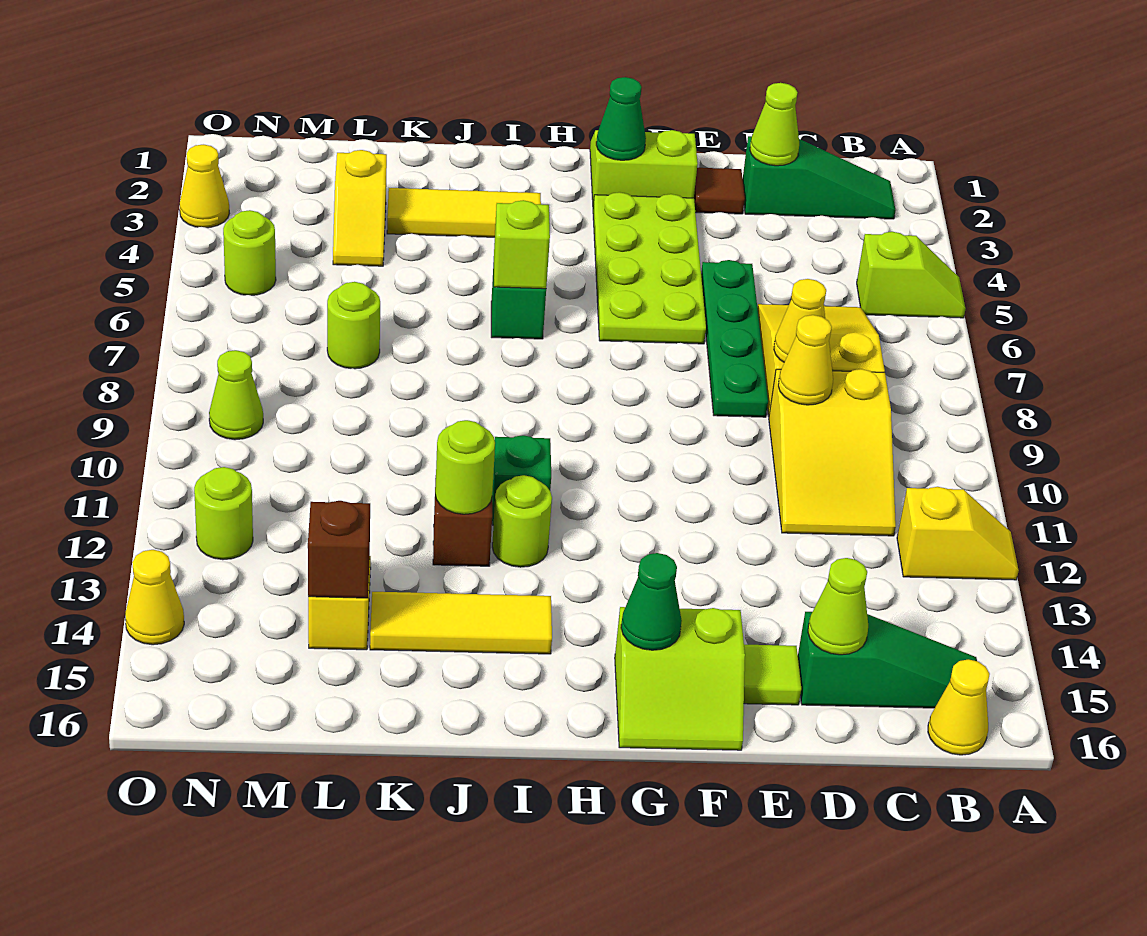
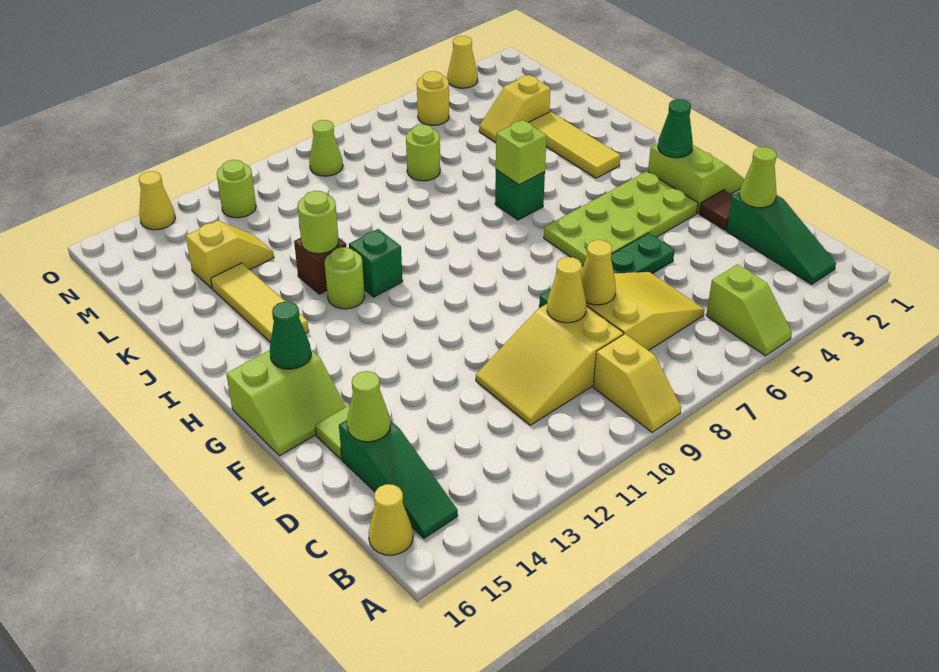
yellow 1x2 slope [897,487,1019,580] -> yellow 1x2 slope moved to [593,334,681,432]
lime 2x2 slope [615,607,745,750] -> lime 2x2 slope turned to [226,350,346,456]
brown 1x1 brick [308,501,370,598] -> none
lime 1x1 round brick [223,210,276,295] -> yellow 1x1 round brick [417,71,449,125]

